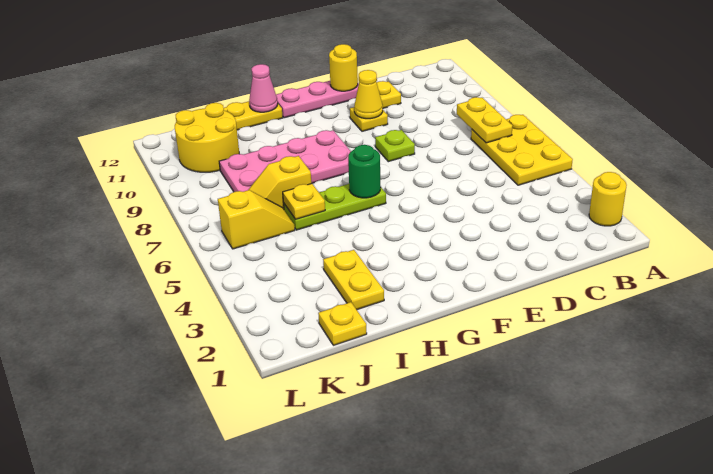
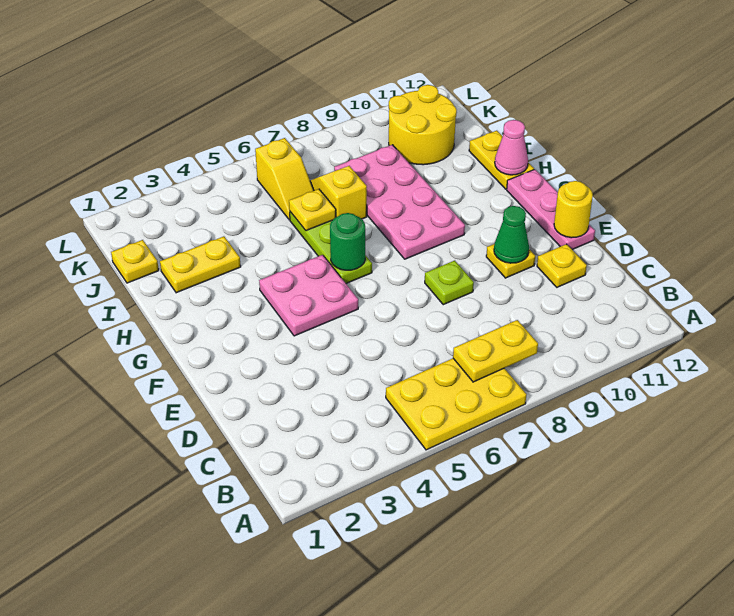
yellow 1x1 round brick [589,172,627,226] -> none
yellow 1x1 cone [354,70,383,119] -> green 1x1 cone [494,206,529,263]
none -> pink 2x2 plate [259,255,358,336]

